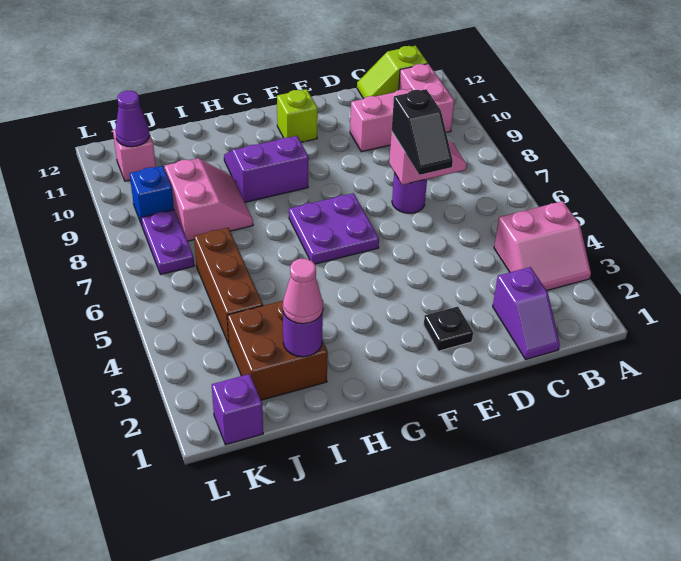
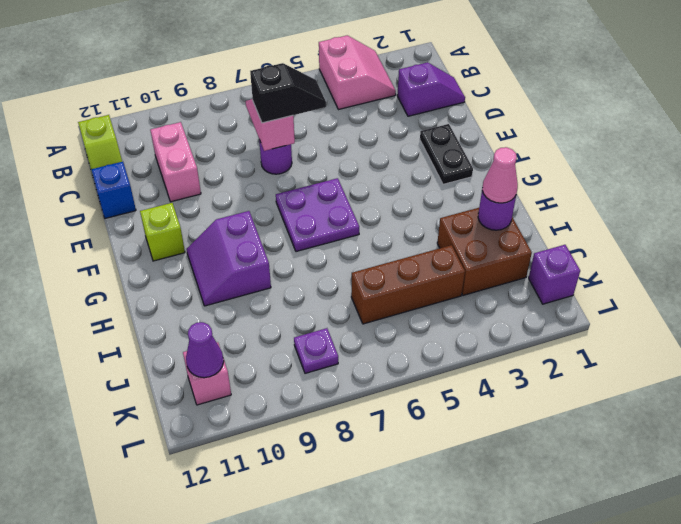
pink 1x2 brick [399,64,454,133] -> none
black 1x1 plate [424,307,473,351] -> black 1x2 plate [420,124,473,184]
pink 2x2 slope [165,158,253,241] -> none
purple 1x2 plate [141,210,194,274] -> purple 1x1 plate [294,328,338,373]
blue 1x1 brick [130,166,174,225] -> blue 1x1 brick moved to [91,162,136,218]

